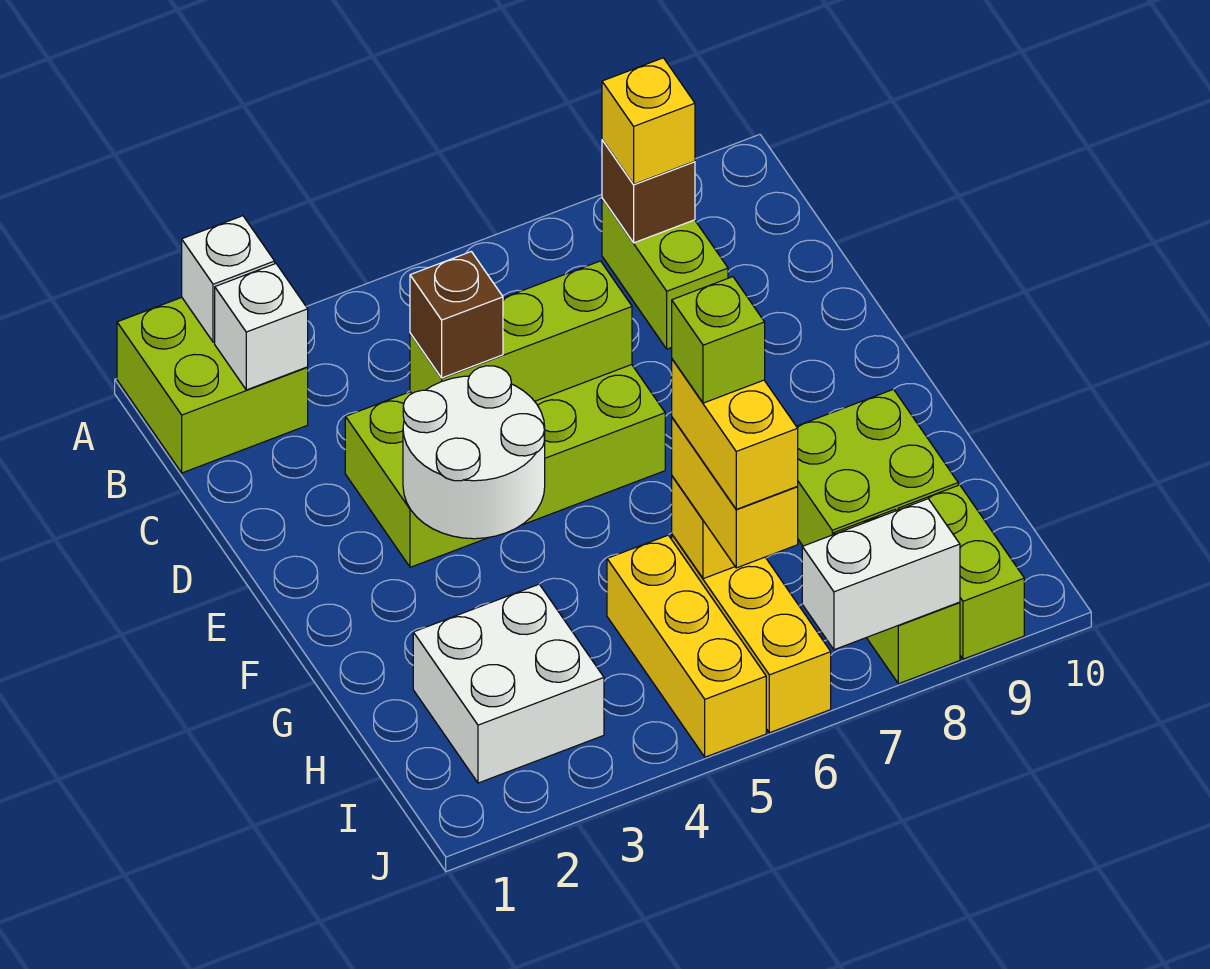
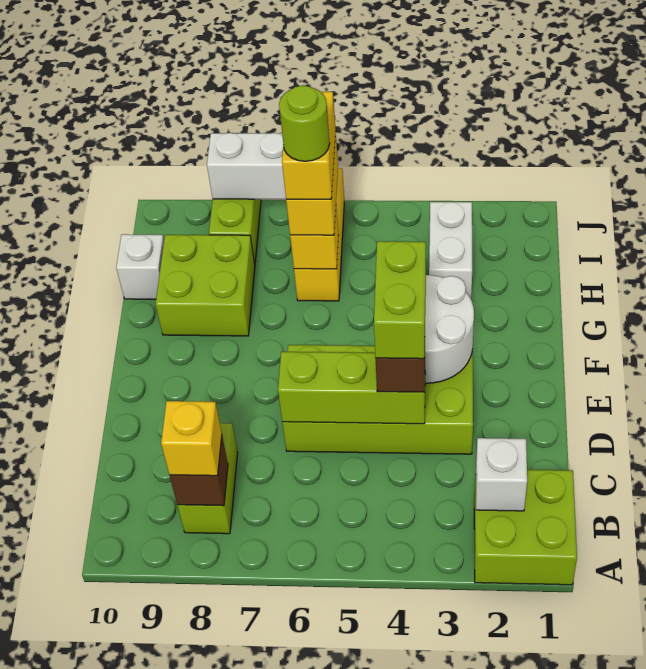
white 1x1 brick [182,216,275,342] -> white 1x1 brick moved to [116,234,164,299]
white 2x2 brick [413,584,604,783] -> white 1x2 brick [429,202,472,299]
yellow 1x3 brick [607,535,766,757] -> none
lime 1x1 brick [672,277,765,403] -> lime 1x1 round brick [279,85,330,161]
lime 1x2 brick [898,485,1024,659] -> lime 1x2 brick moved to [374,241,426,359]

